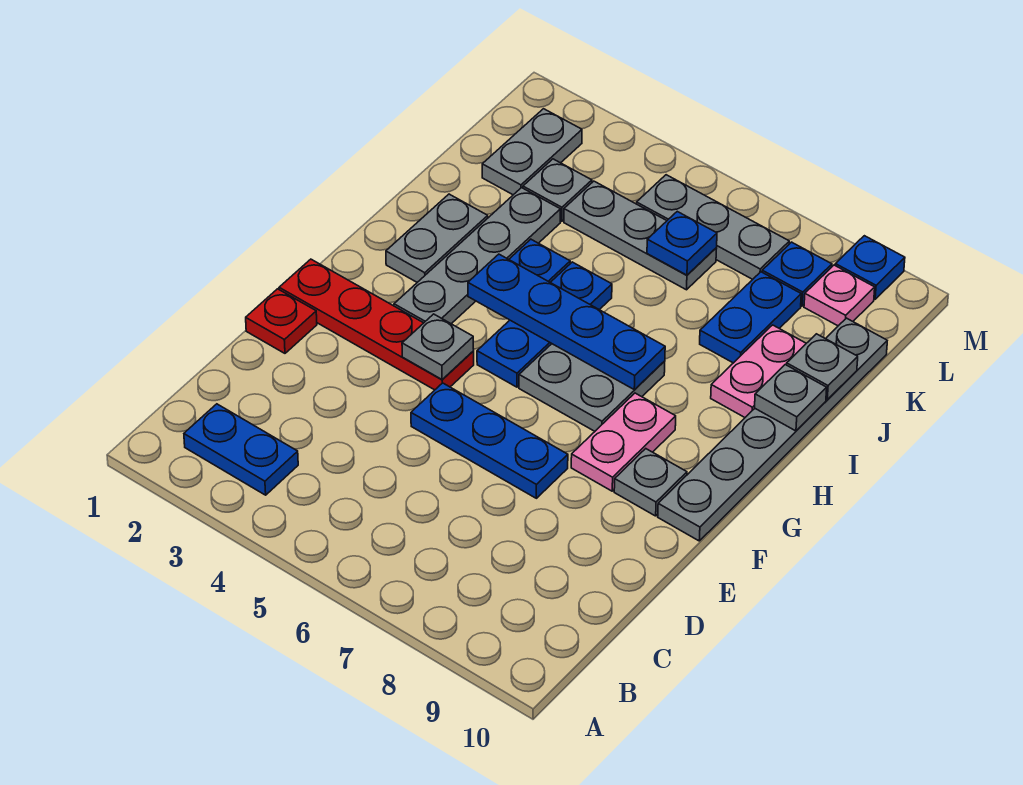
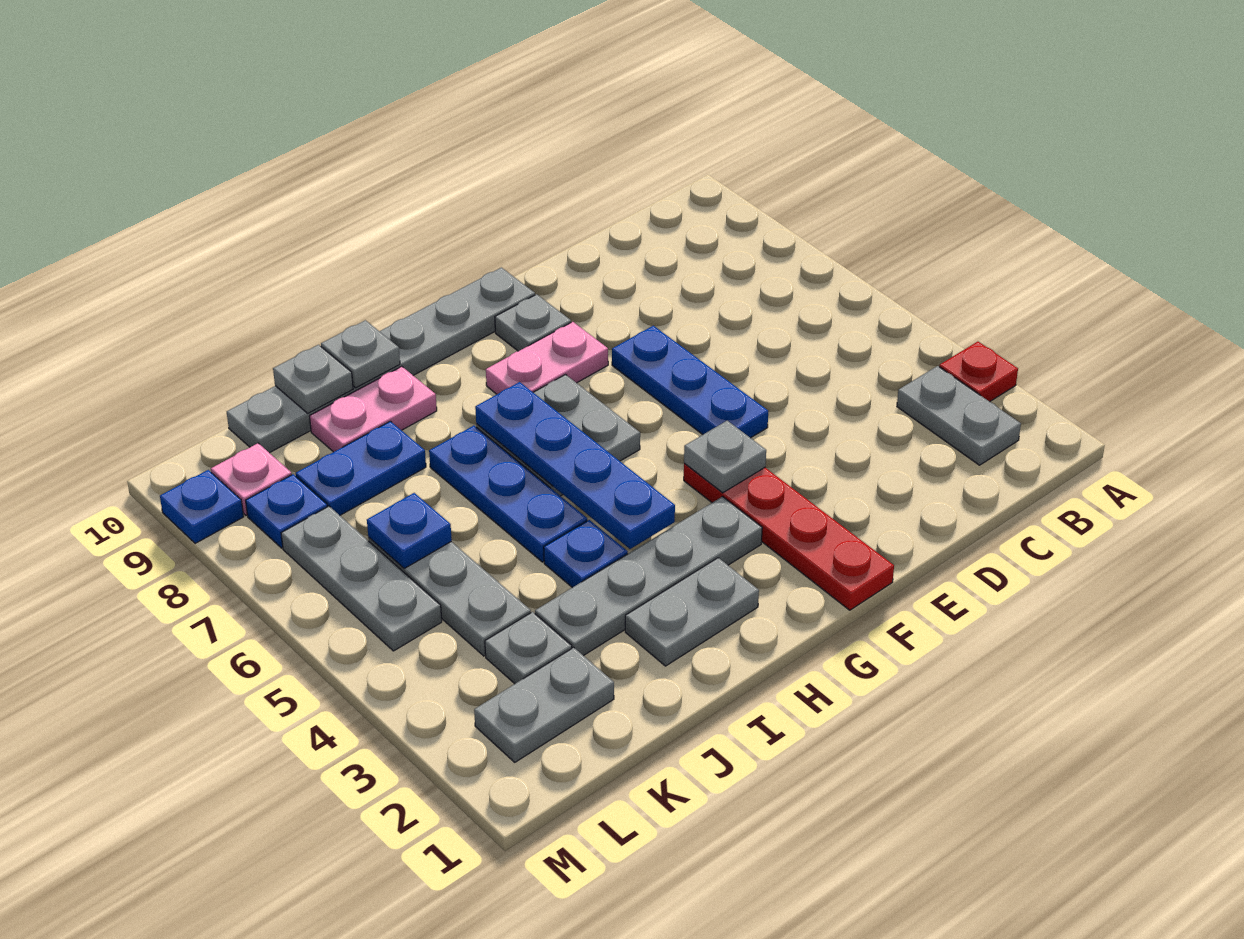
blue 1x2 plate [184,404,298,495] -> grey 1x2 plate [897,366,1021,465]
red 1x1 plate [246,289,317,353] -> red 1x1 plate moved to [939,342,1018,402]
blue 1x3 plate [477,262,612,387] -> blue 1x3 plate turned to [429,426,587,562]

